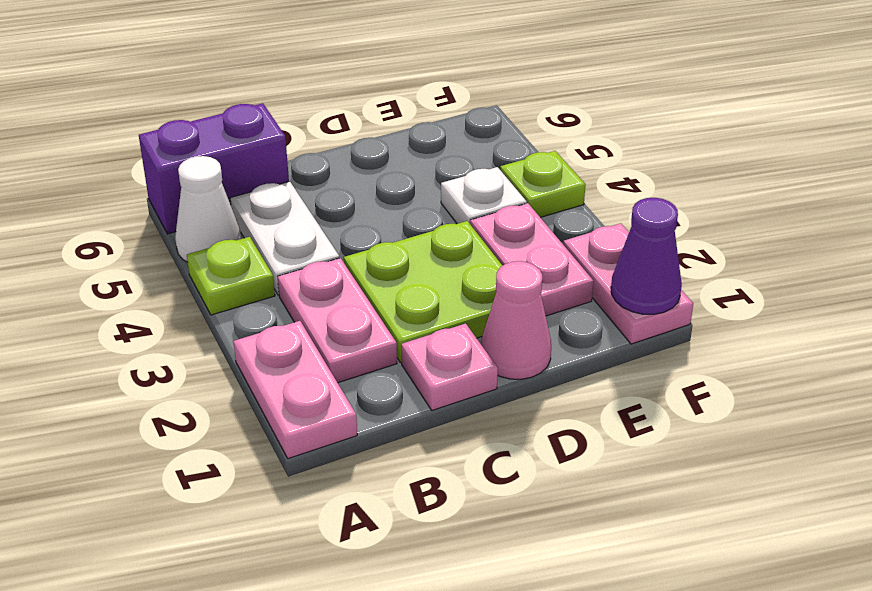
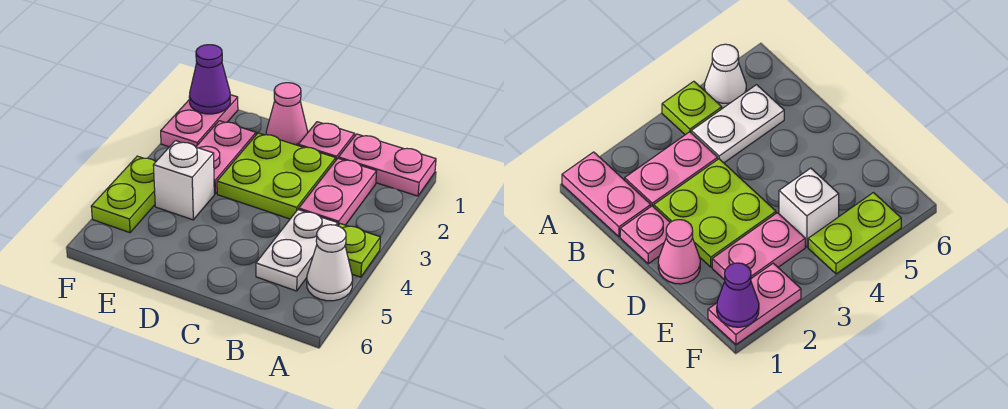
pink 1x2 plate [233,321,357,459] -> pink 1x2 plate turned to [339,134,436,196]
purple 1x2 brick [139,103,289,234] -> none
white 1x1 plate [441,167,527,224] -> white 1x1 brick [153,141,214,220]
lime 1x1 plate [500,151,586,217] -> lime 1x2 plate [91,156,156,233]

